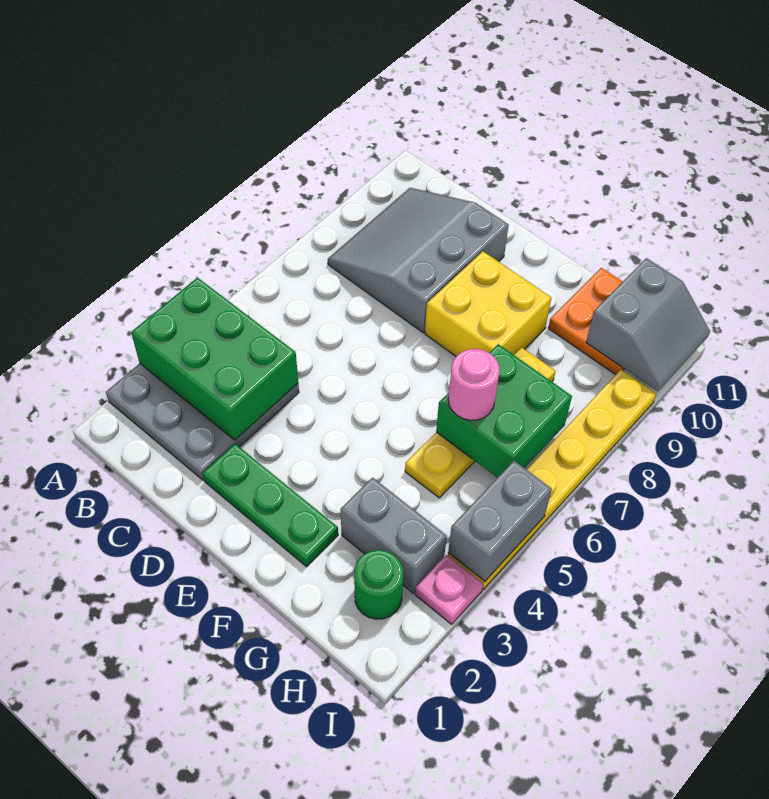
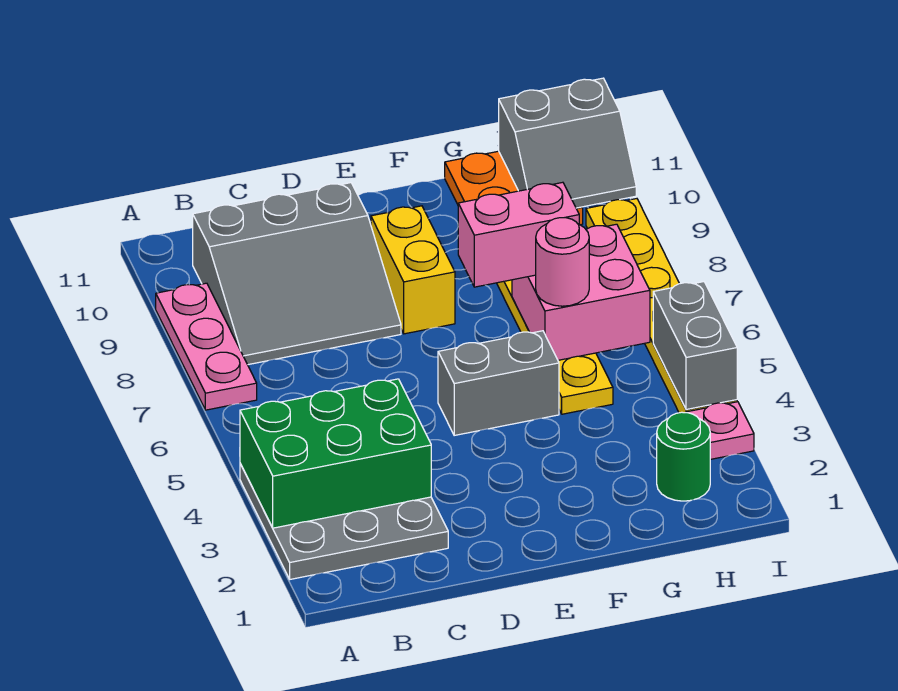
none -> pink 1x3 plate [156,283,257,410]
grey 3x3 slope [328,188,509,333] -> grey 3x3 slope turned to [193,183,401,365]
green 1x3 plate [203,444,338,567] -> none
yellow 2x2 brick [425,251,552,356] -> yellow 1x2 brick [371,206,455,334]
none -> pink 1x2 brick [458,182,579,287]
grey 1x2 brick [341,478,447,593] -> grey 1x2 brick moved to [438,331,559,435]
green 2x2 brick [436,344,572,478] -> pink 2x2 brick [512,224,650,360]
grey 2x2 slope [586,258,710,391] -> grey 2x2 slope turned to [499,78,636,208]

